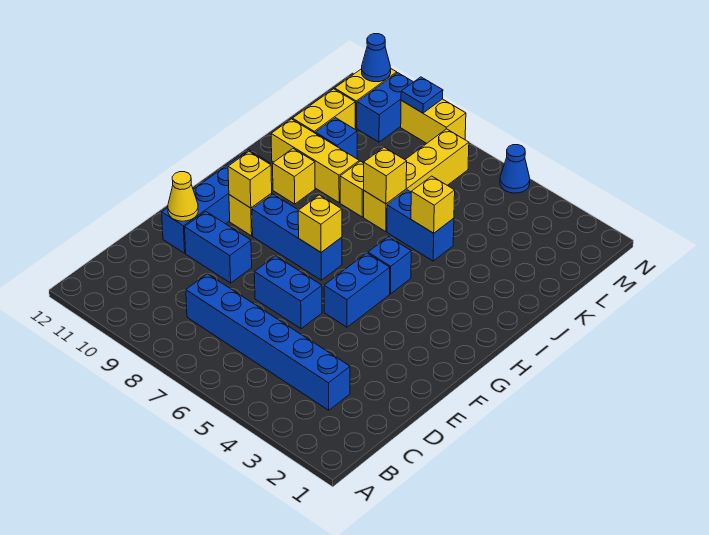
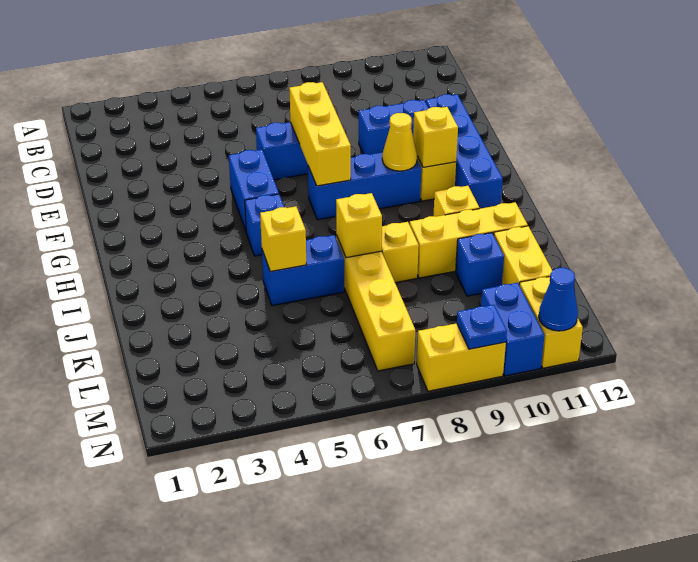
blue 1x6 brick [186,274,350,410] -> none
yellow 1x1 cone [168,172,198,221] -> yellow 1x1 cone moved to [382,113,417,171]
yellow 1x1 brick [298,195,342,252] -> yellow 1x3 brick [289,82,351,186]
blue 1x1 cone [500,145,530,193] -> none

